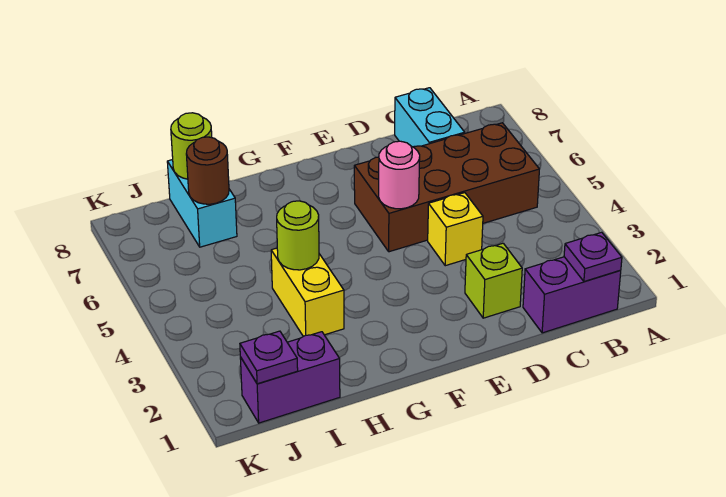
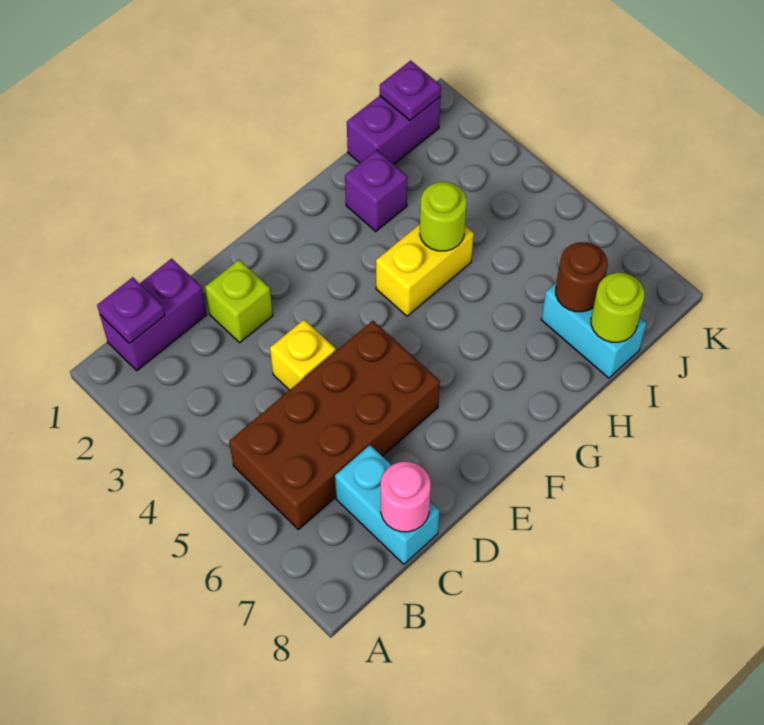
pink 1x1 round brick [379,141,420,209] -> pink 1x1 round brick moved to [381,462,431,532]
none -> purple 1x1 brick [345,150,408,231]
yellow 1x2 brick [271,248,344,337] -> yellow 1x2 brick turned to [376,224,474,316]

